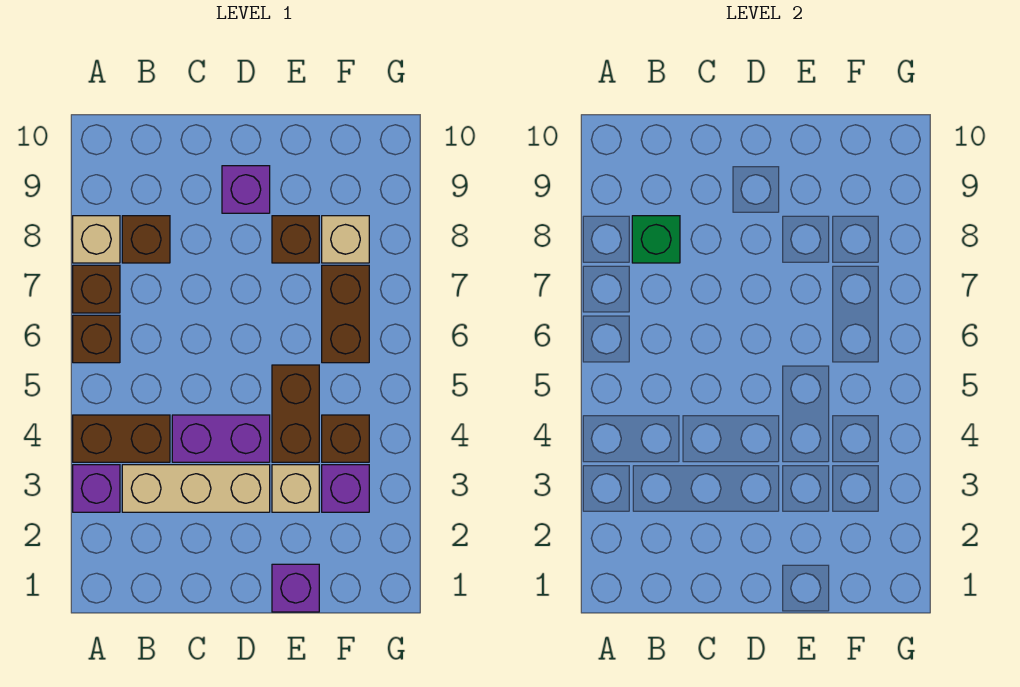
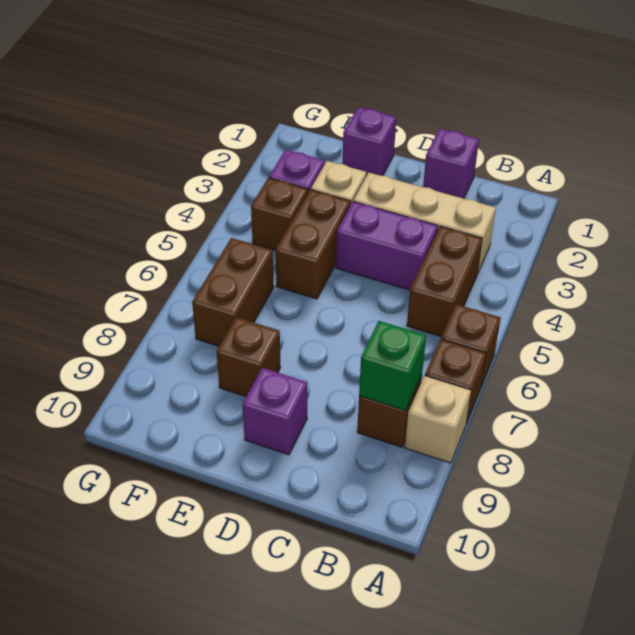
purple 1x1 brick [73,465,120,512] -> purple 1x1 brick moved to [423,129,479,199]
brown 1x2 brick [73,415,170,462] -> brown 1x2 brick turned to [407,226,482,337]
tan 1x1 brick [322,216,369,263] -> none

